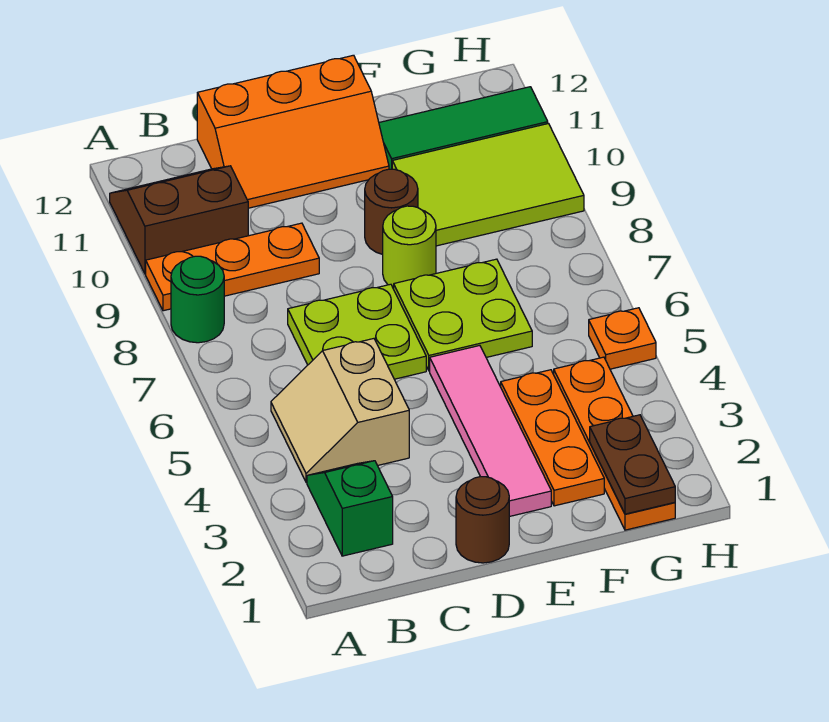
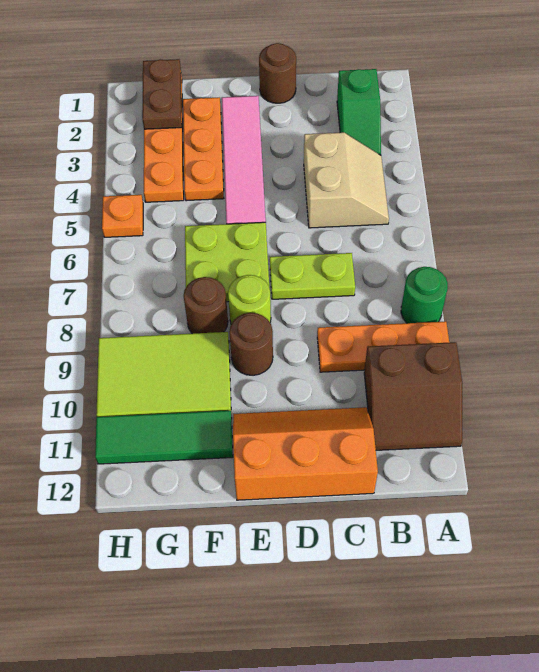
lime 2x2 plate [288,284,426,379] -> lime 1x2 plate [270,253,355,299]
none -> brown 1x1 round brick [184,277,228,334]

